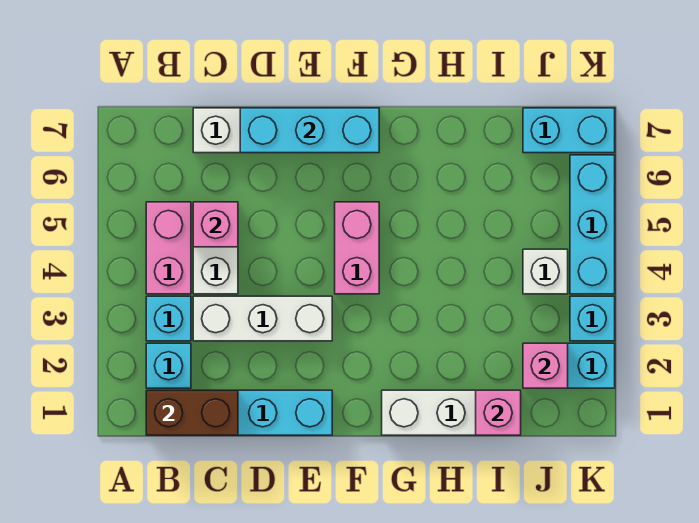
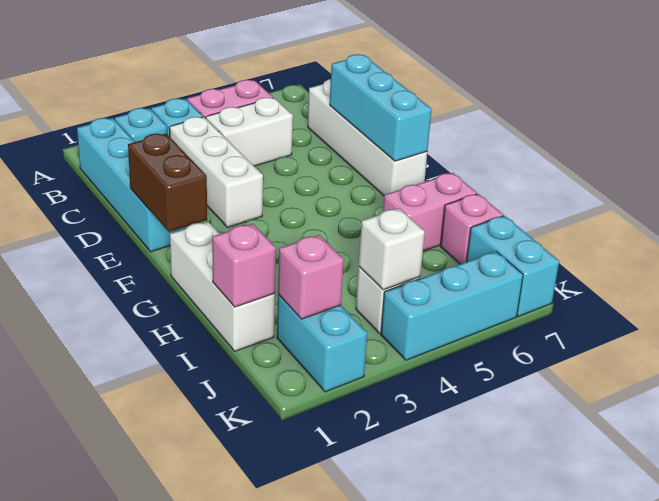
brown 1x2 brick [146,390,238,435] -> brown 1x2 brick moved to [128,134,207,232]
pink 1x1 brick [193,202,238,247] -> pink 1x1 brick moved to [440,194,503,264]
pink 1x2 brick [335,202,379,294] -> pink 1x2 brick moved to [383,173,477,251]
none -> white 1x1 brick [359,209,425,290]
cyan 1x1 brick [570,296,615,341] -> none

